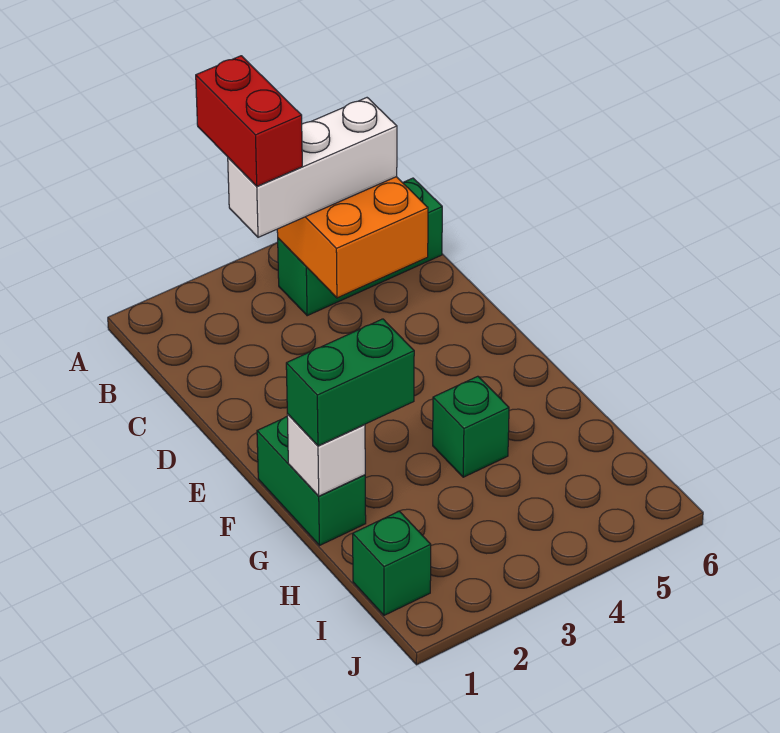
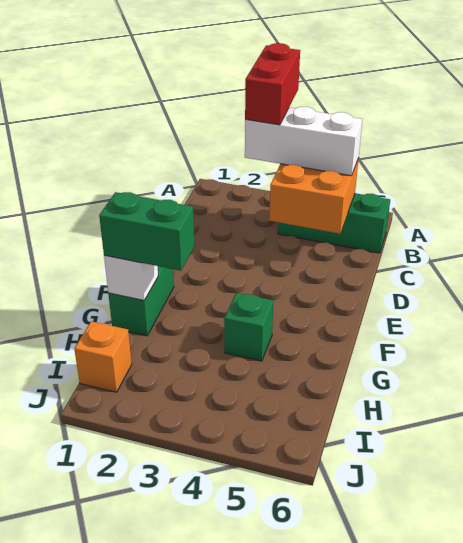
green 1x1 brick [353,511,431,615] -> orange 1x1 brick [74,321,132,392]

